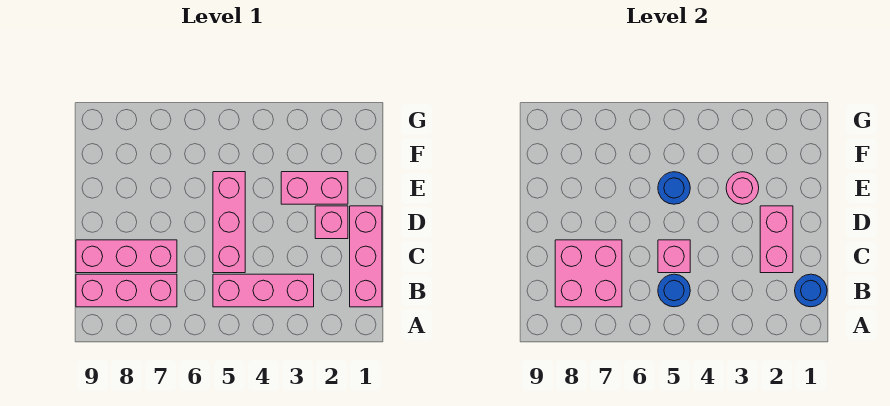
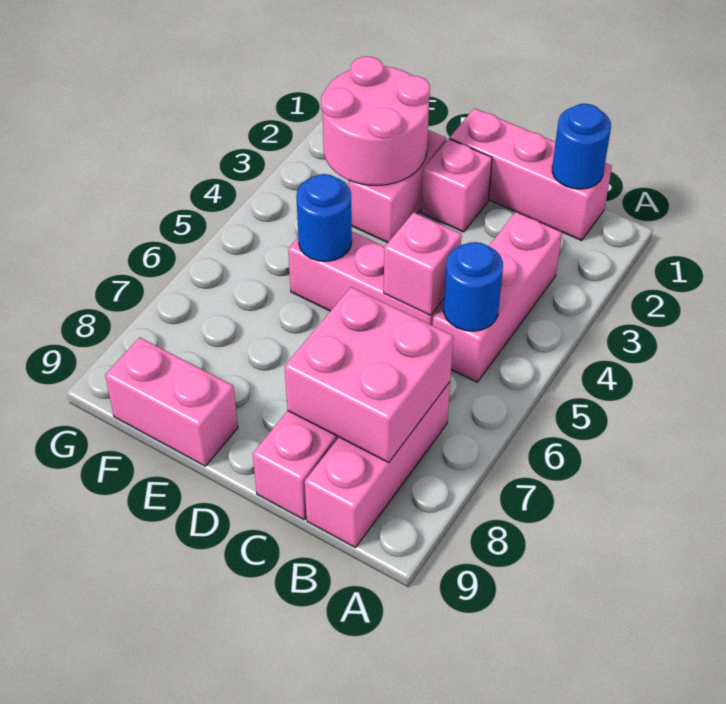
pink 1x2 brick [760,206,793,273] -> pink 1x2 brick moved to [105,337,238,466]
pink 1x1 round brick [726,172,759,204] -> pink 2x2 round brick [321,56,430,185]

